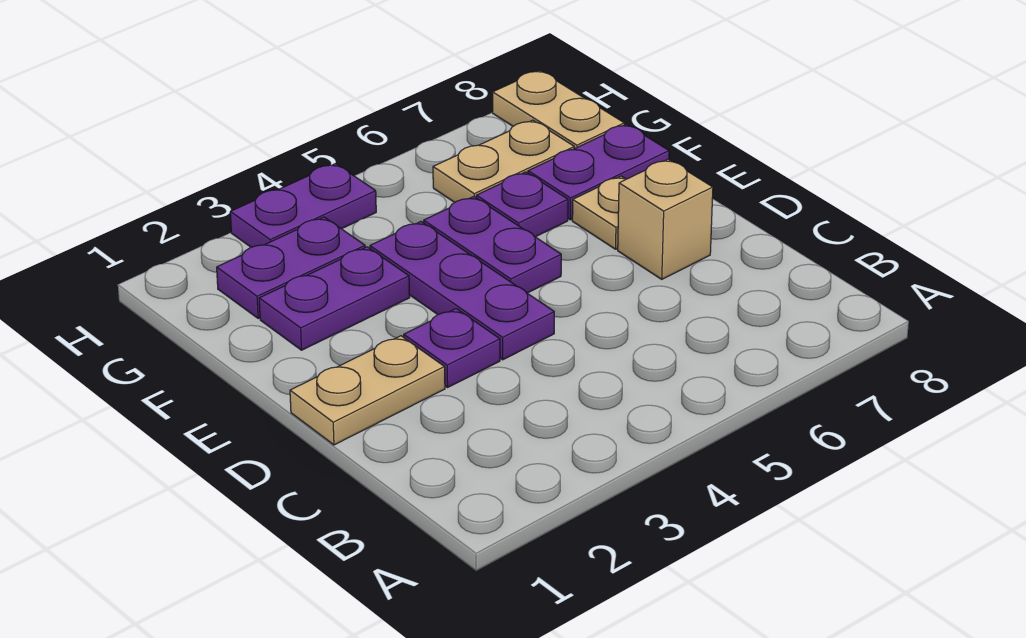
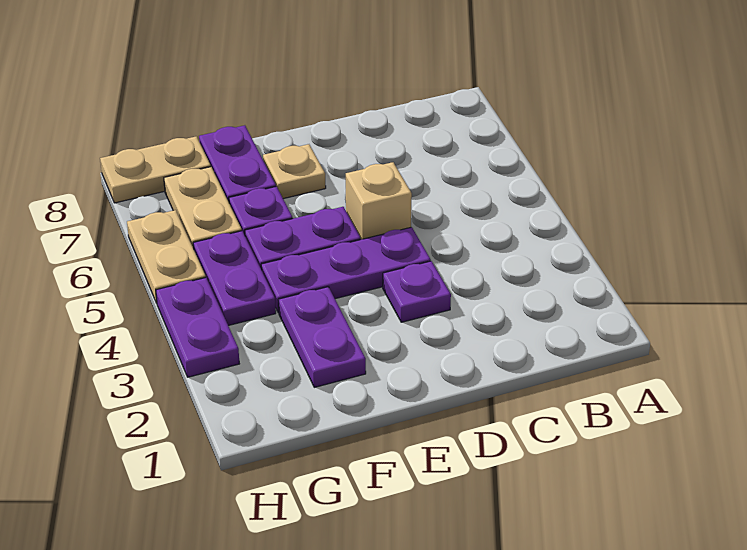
tan 1x2 plate [290,336,445,445] -> tan 1x2 plate moved to [127,210,206,303]
tan 1x1 brick [618,159,713,279] -> tan 1x1 brick moved to [346,162,412,239]
purple 1x2 plate [217,217,365,319] -> purple 1x2 plate moved to [193,231,276,326]

